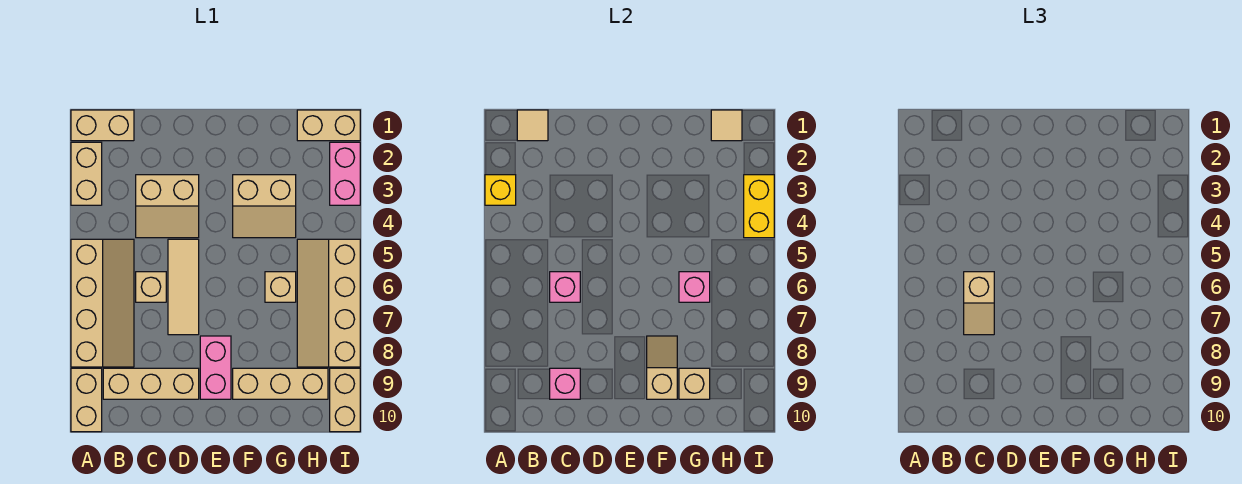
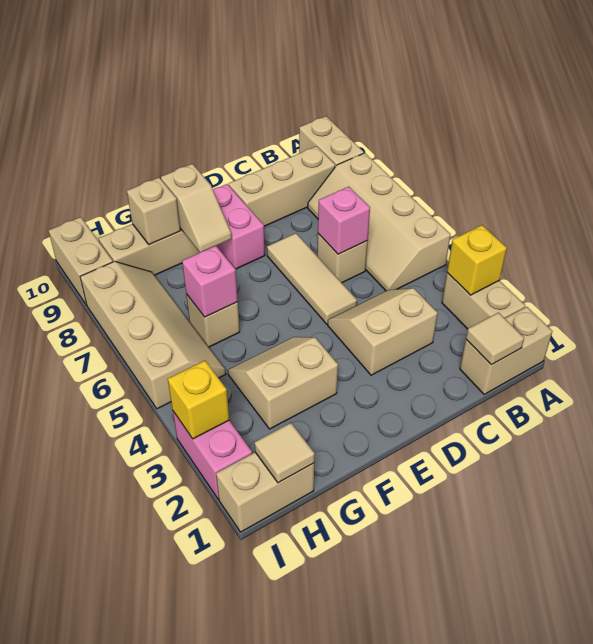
tan 1x2 slope [964,272,994,335] -> none
pink 1x1 brick [550,368,580,399] -> none
yellow 1x2 brick [744,175,774,238] -> yellow 1x1 brick [168,361,229,439]

